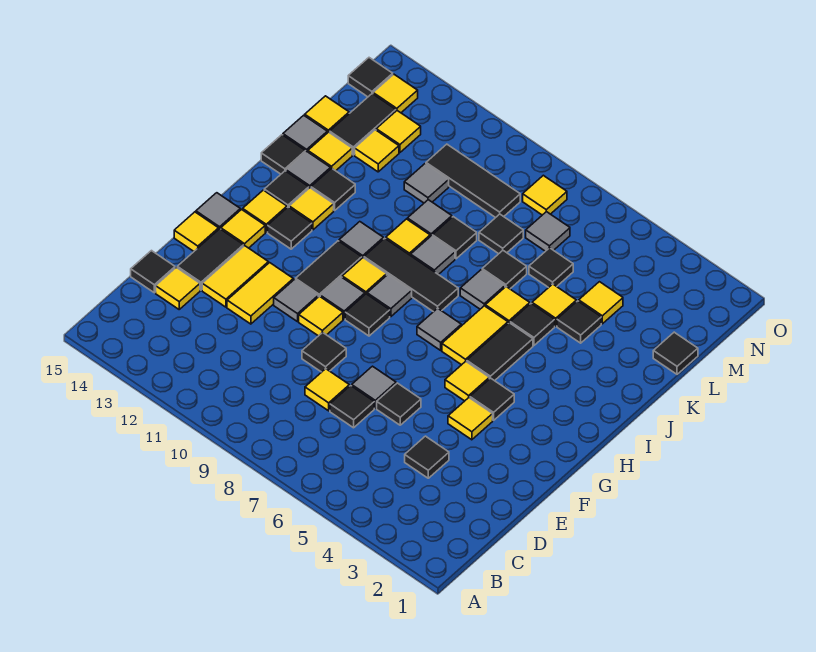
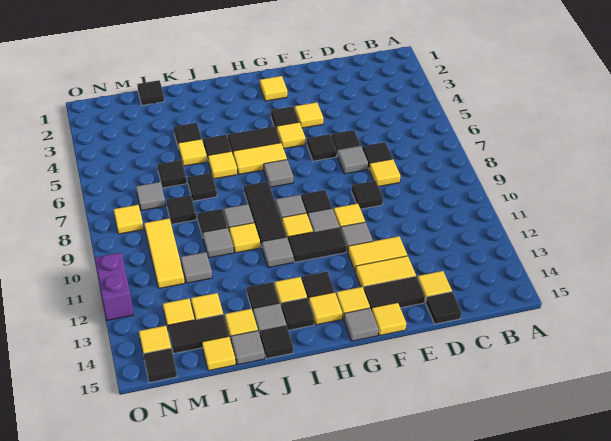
black 1x1 tile [405,436,449,478] -> black 1x1 tile moved to [307,134,336,161]
grey 1x1 tile [460,270,505,309] -> none
yellow 1x1 tile [579,282,623,324] -> yellow 1x1 tile moved to [260,76,287,101]
black 1x3 tile [426,144,520,218] -> yellow 1x3 tile [144,219,185,288]
none -> purple 1x2 brick [95,253,134,320]

